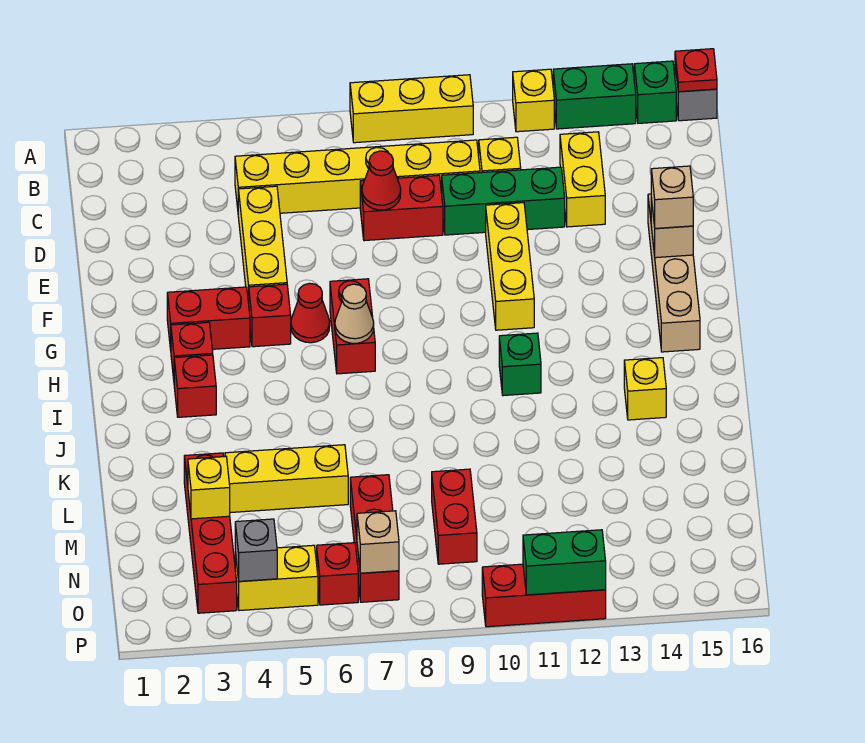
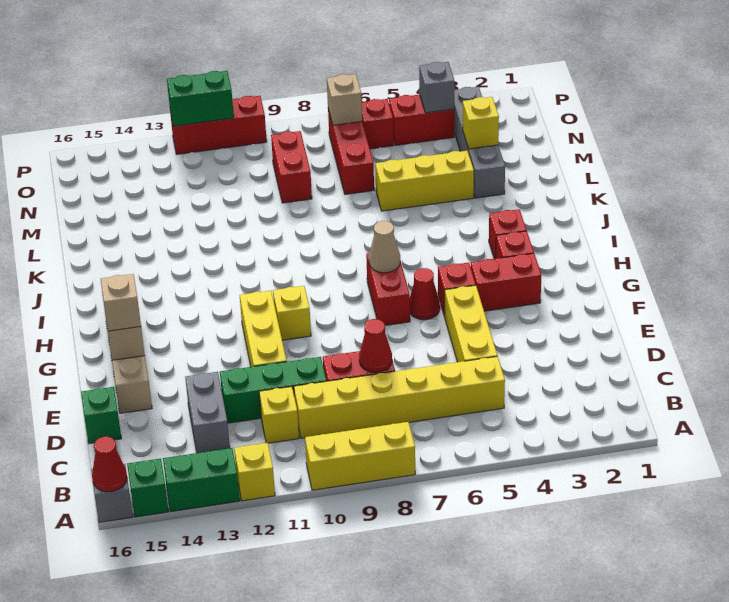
red 1x1 plate [675,49,717,92] -> red 1x1 cone [92,437,127,492]
yellow 1x2 brick [560,132,605,227] -> grey 1x2 brick [185,372,230,453]
green 1x1 brick [499,333,541,396] -> green 1x1 brick moved to [81,387,122,444]
yellow 1x1 brick [624,358,666,420] -> yellow 1x1 brick moved to [273,286,311,340]
red 1x4 brick [184,453,237,613] -> grey 1x4 brick [454,87,505,198]
yellow 1x2 brick [235,545,318,611] -> red 1x2 brick [389,95,454,145]

